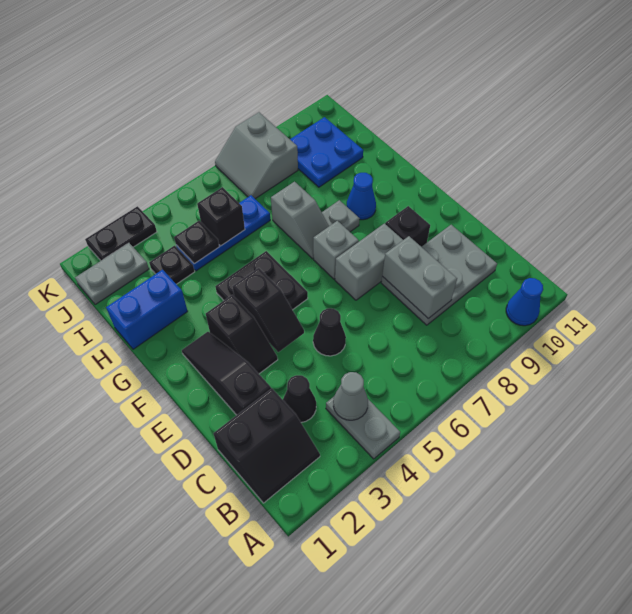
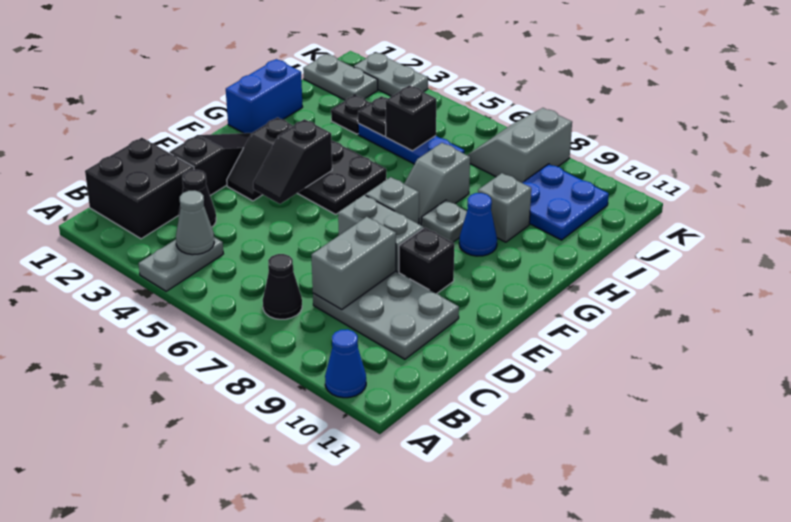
black 2x2 slope [214,388,320,503] -> black 2x2 brick [85,138,194,239]
black 1x1 cone [313,308,346,356] -> black 1x1 cone moved to [263,254,302,319]
blue 1x2 brick [106,270,188,349] -> blue 1x2 brick turned to [226,59,303,133]
none -> grey 1x1 brick [478,173,531,242]
black 1x2 plate [85,206,157,261] -> grey 1x2 plate [354,53,428,96]

